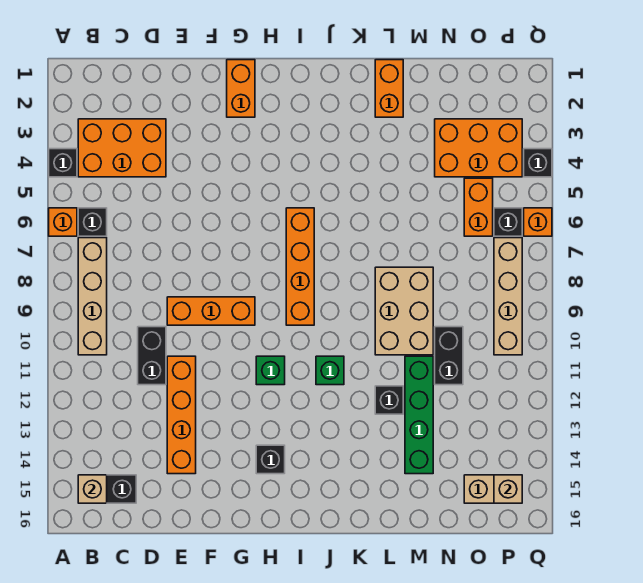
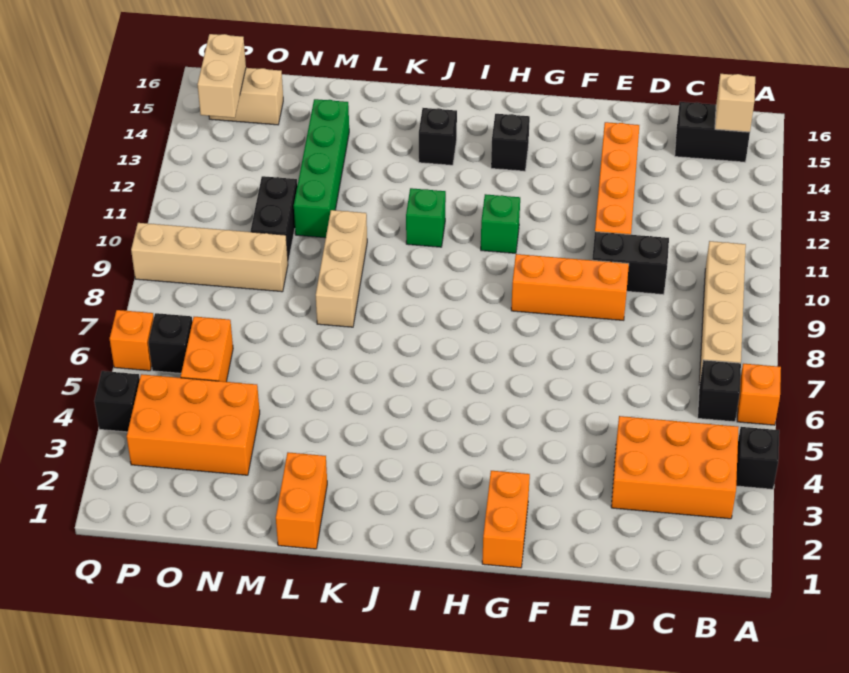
black 1x2 brick [138,327,166,385] -> black 1x2 brick turned to [592,232,669,295]
orange 1x4 brick [286,208,314,325] -> none
tan 2x3 brick [375,267,433,355] -> tan 1x3 brick [316,210,367,327]
black 1x1 brick [375,386,403,414] -> black 1x1 brick moved to [419,108,457,165]
tan 1x4 brick [494,238,522,355] -> tan 1x4 brick turned to [131,223,288,292]
tan 1x1 brick [494,475,522,503] -> tan 1x2 brick [197,34,246,118]

